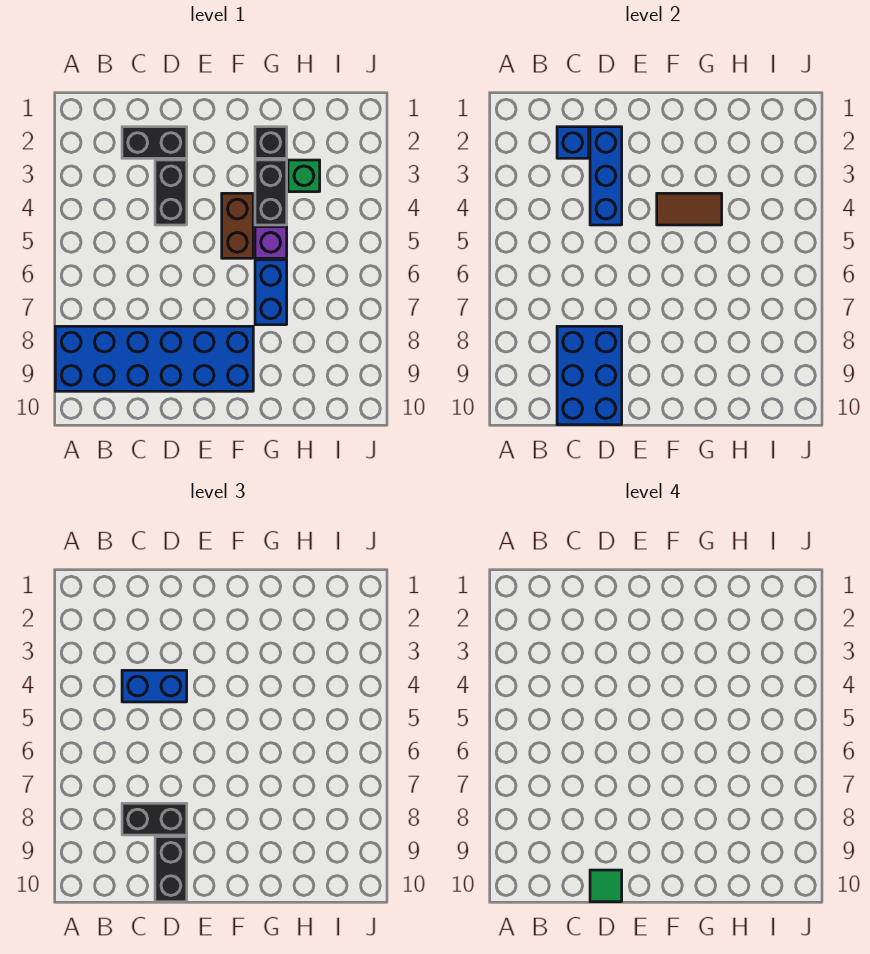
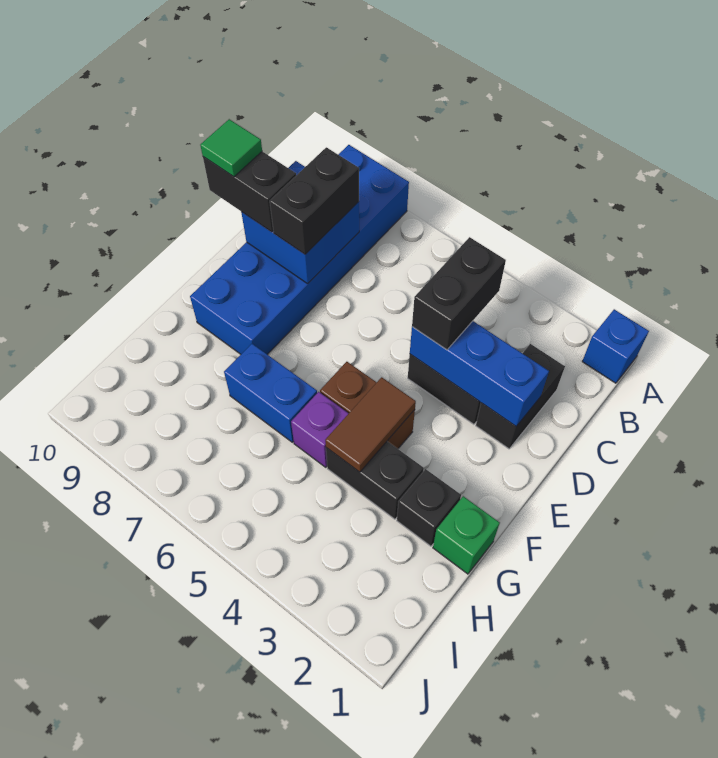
blue 1x1 brick [557,127,589,158] -> blue 1x1 brick moved to [582,309,649,383]
blue 1x2 brick [122,670,187,702] -> black 1x2 brick [412,237,506,350]
blue 2x3 brick [557,326,622,425] -> blue 2x2 brick [241,161,359,284]
green 1x1 brick [288,160,320,192] -> green 1x1 brick moved to [433,496,500,574]

